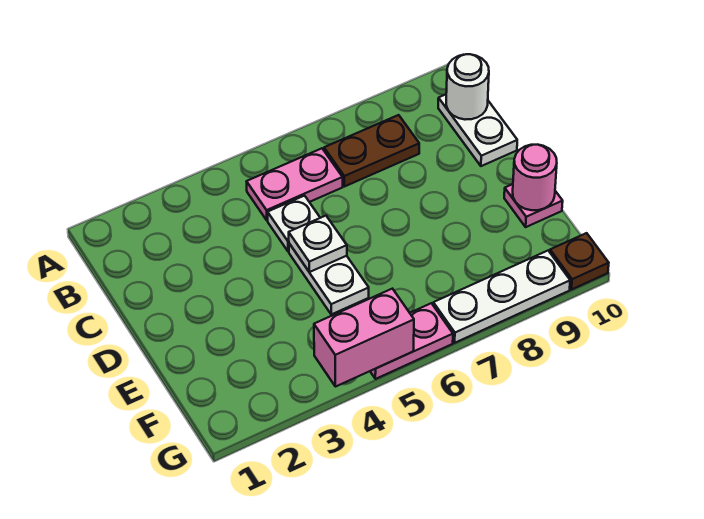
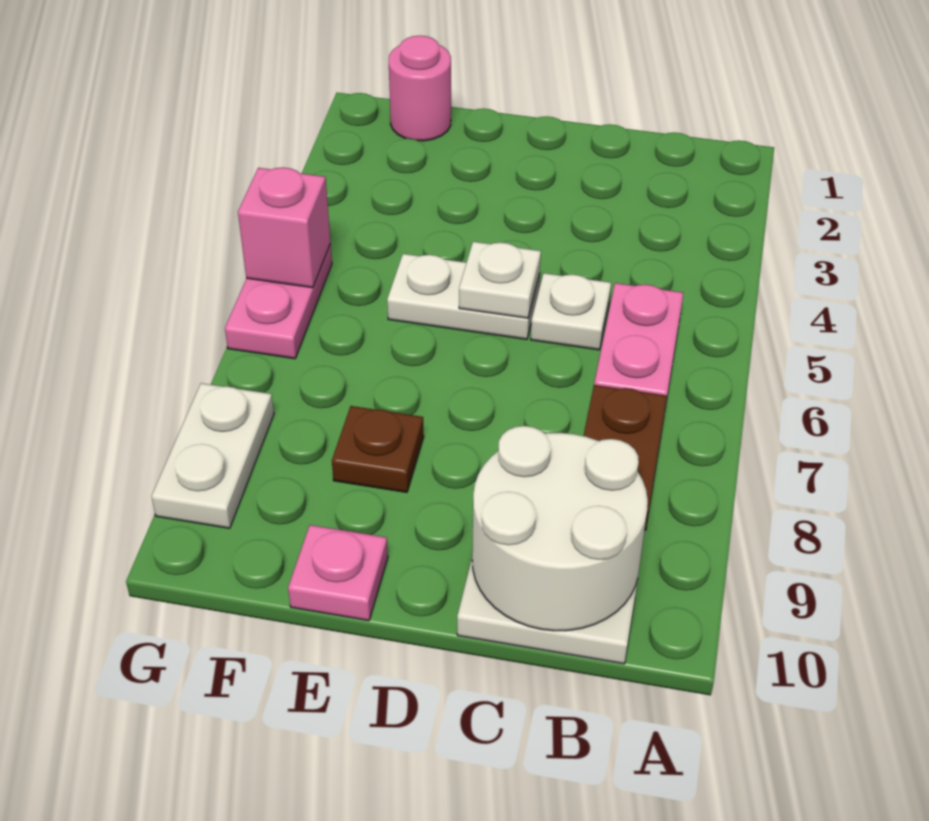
white 1x1 round brick [446,54,489,120] -> white 2x2 round brick [472,426,648,631]
pink 1x1 round brick [513,145,557,210] -> pink 1x1 round brick moved to [389,36,451,141]
pink 1x2 brick [314,289,414,387] -> pink 1x1 brick [238,167,330,288]
white 1x3 plate [433,251,570,343] -> white 1x2 plate [151,383,274,528]
brown 1x1 plate [550,233,609,290] -> brown 1x1 plate moved to [332,406,424,492]

